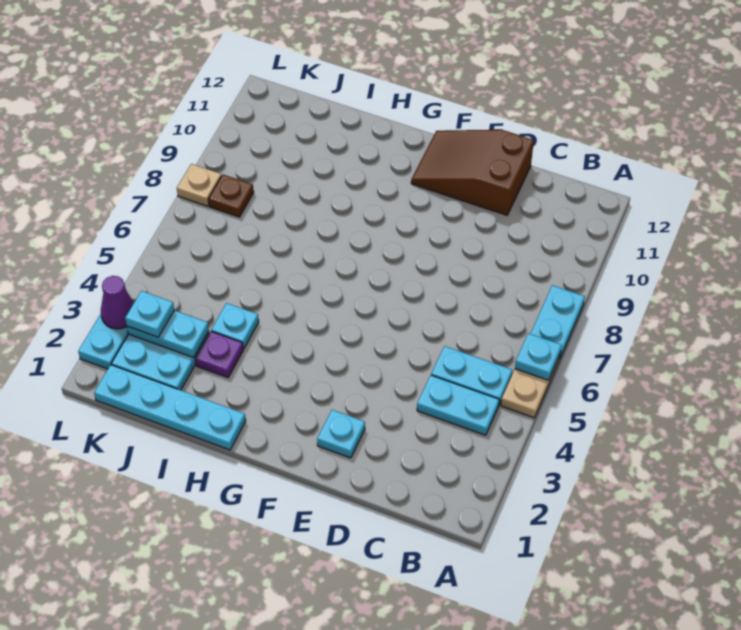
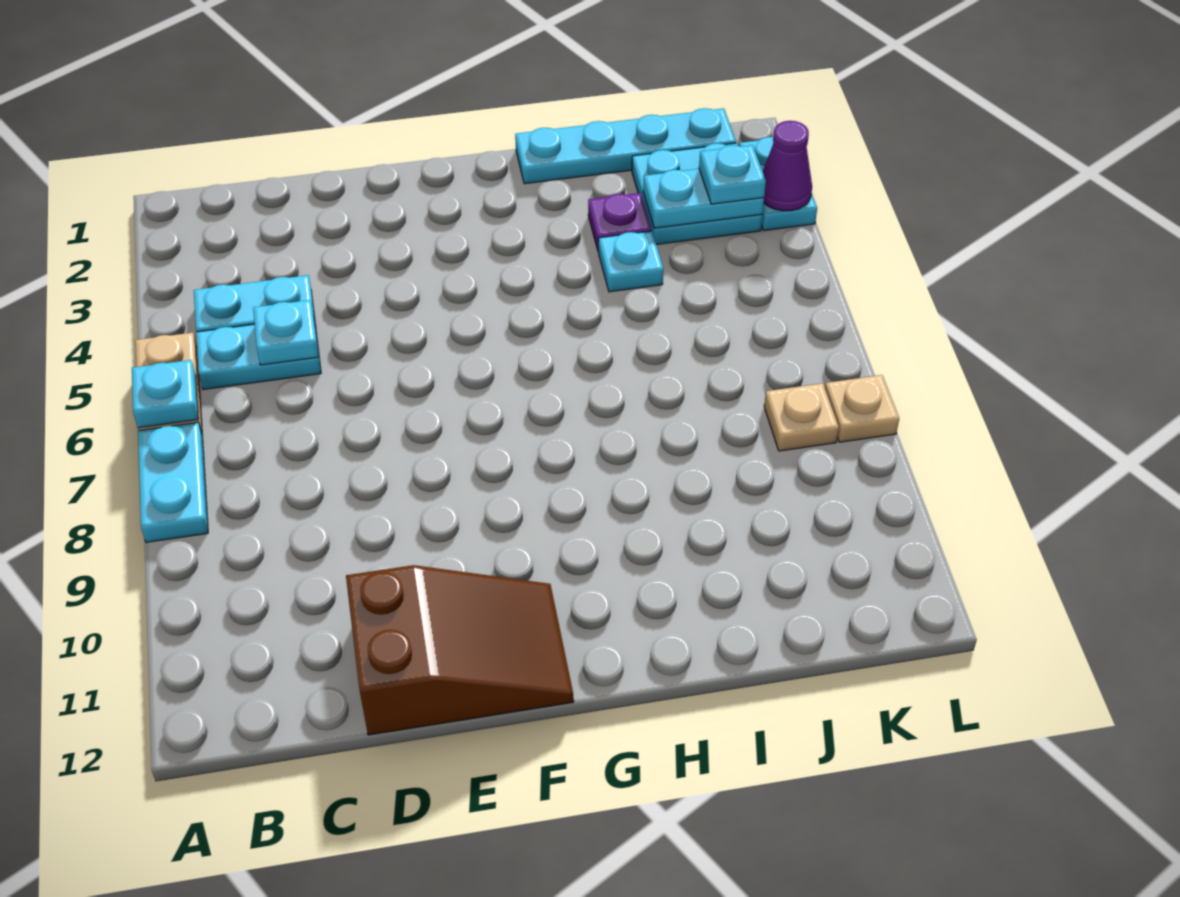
cyan 1x1 plate [317,410,365,458] -> cyan 1x1 plate moved to [253,300,318,365]
brown 1x1 plate [208,175,254,217] -> tan 1x1 plate [764,383,839,451]

